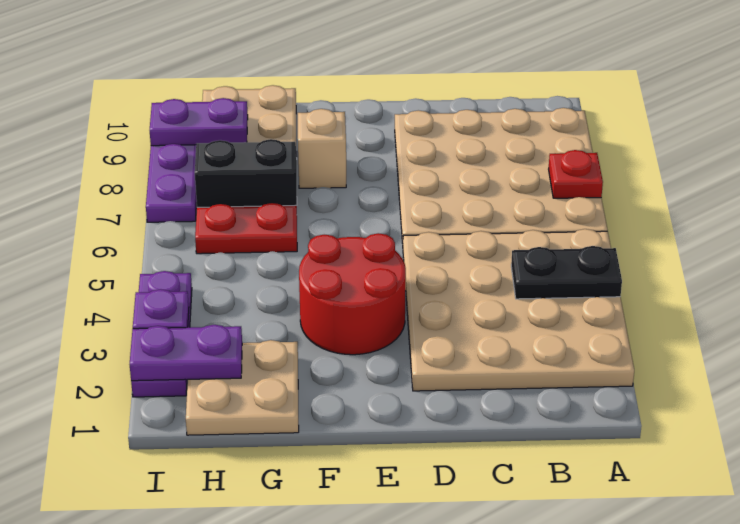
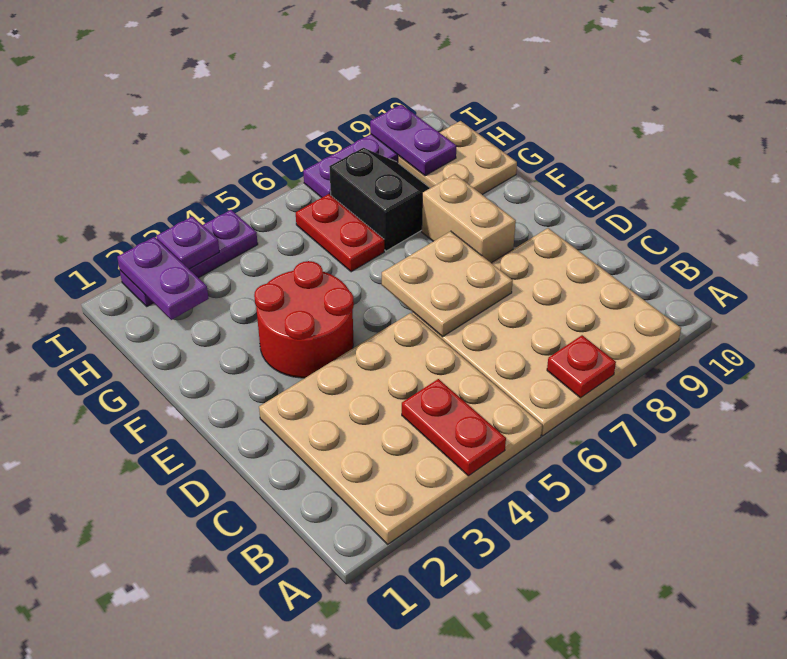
black 1x2 plate [511,246,622,299] -> red 1x2 plate [402,379,506,476]
tan 1x1 brick [298,109,346,188] -> tan 1x2 brick [422,174,516,263]
tan 2x2 plate [186,340,299,435] -> tan 2x2 plate moved to [382,231,513,337]

